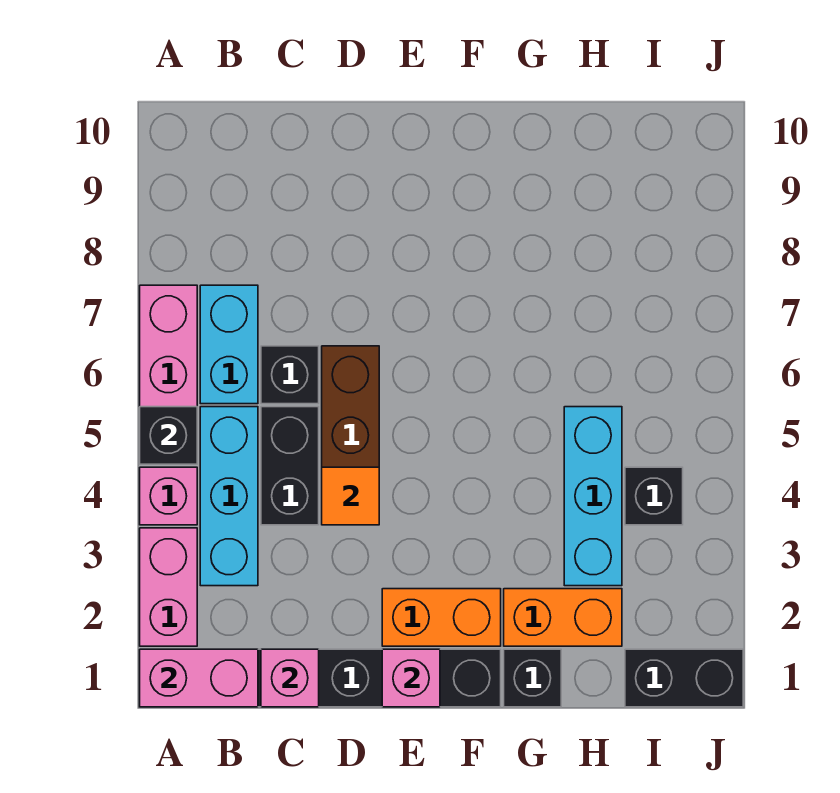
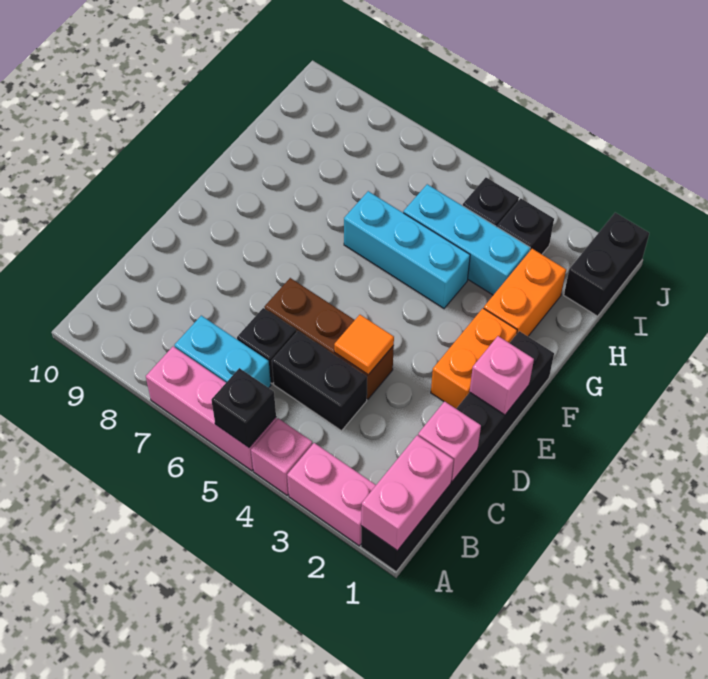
cyan 1x3 brick [200,407,258,586] -> cyan 1x3 brick moved to [344,191,470,308]
black 1x1 brick [504,649,561,707] -> black 1x1 brick moved to [498,198,554,254]

